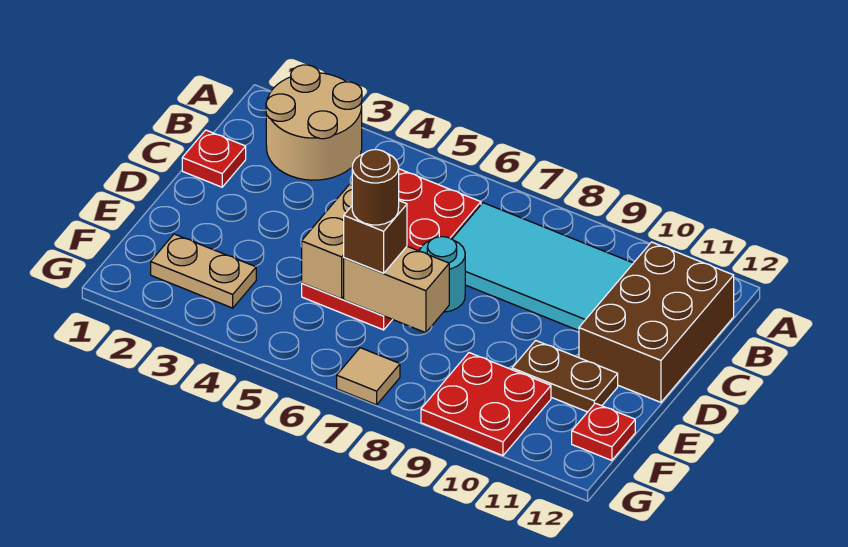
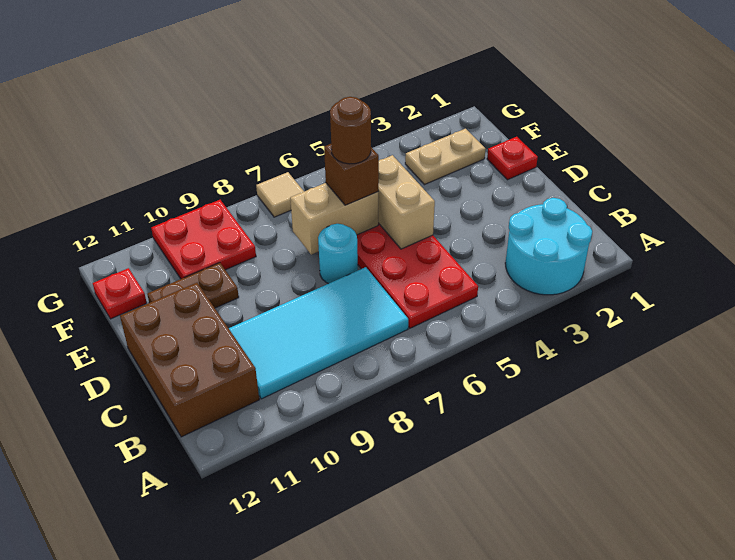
tan 2x2 round brick [266,65,362,180] -> cyan 2x2 round brick [505,198,592,295]
red 1x1 plate [182,130,246,187] -> red 1x1 plate moved to [487,137,538,180]

